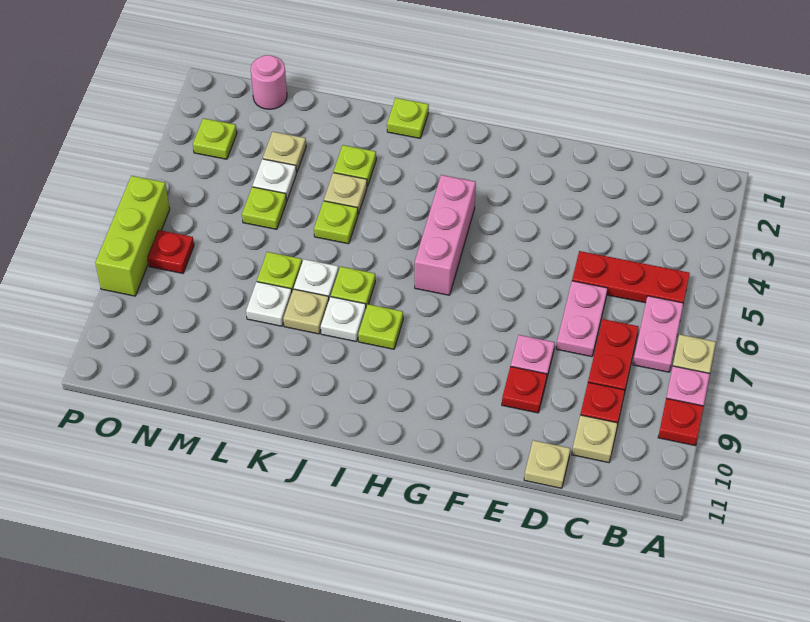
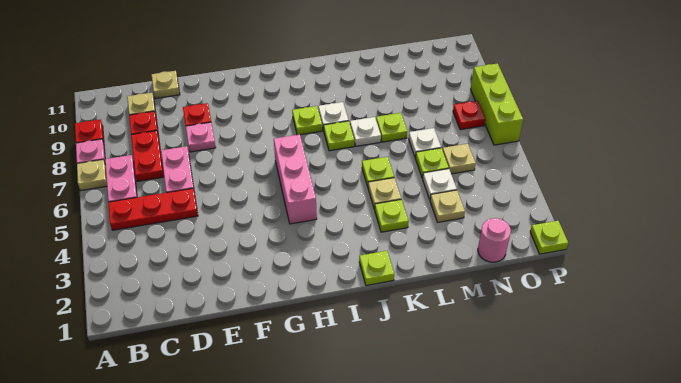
tan 1x1 plate [283,289,329,334] -> tan 1x1 plate moved to [442,144,476,174]
white 1x1 plate [246,282,292,326] -> white 1x1 plate moved to [409,128,441,158]
lime 1x1 plate [193,118,237,159] -> lime 1x1 plate moved to [530,221,568,254]

